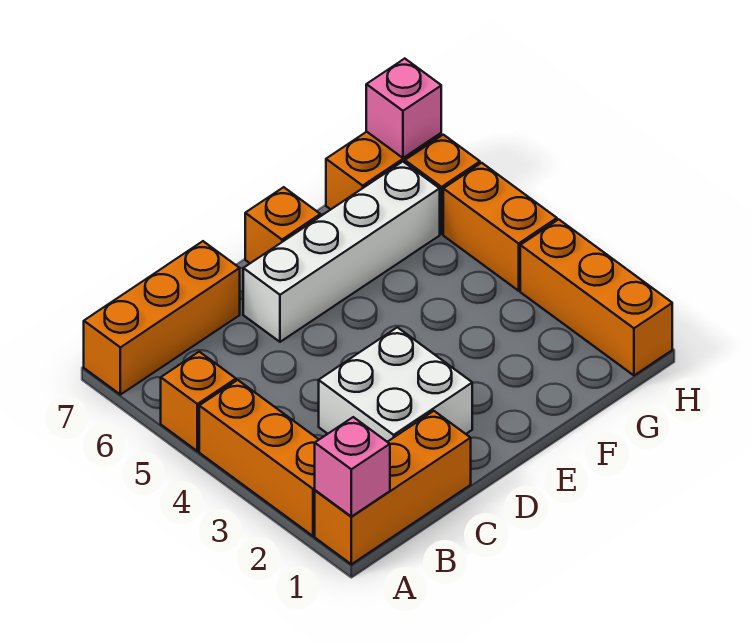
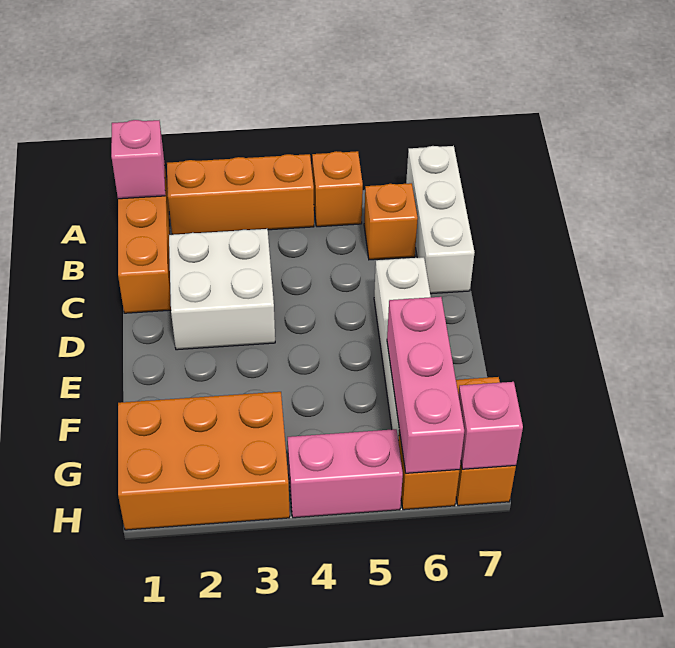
orange 1x3 brick [84,241,240,395] -> white 1x3 brick [406,146,474,294]
orange 1x1 brick [245,187,320,263] -> orange 1x1 brick moved to [364,183,418,260]
none -> pink 1x3 brick [387,297,464,473]
orange 1x3 brick [520,219,672,375] -> orange 2x3 brick [118,392,290,530]
orange 1x2 brick [443,163,557,291] -> pink 1x2 brick [288,429,403,518]

